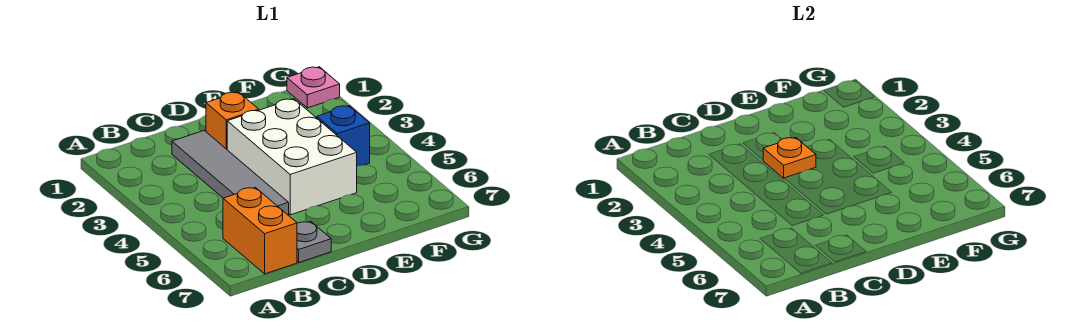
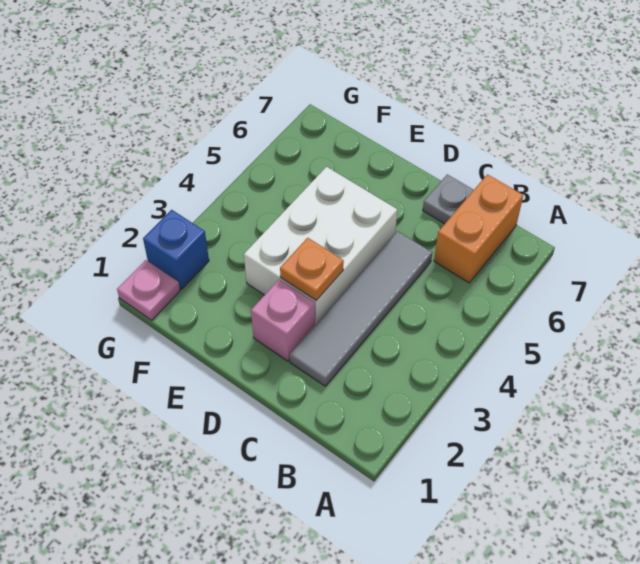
orange 1x1 brick [206,92,259,149] -> pink 1x1 brick [251,280,315,361]
blue 1x1 brick [317,106,370,166] -> blue 1x1 brick moved to [143,210,209,289]

